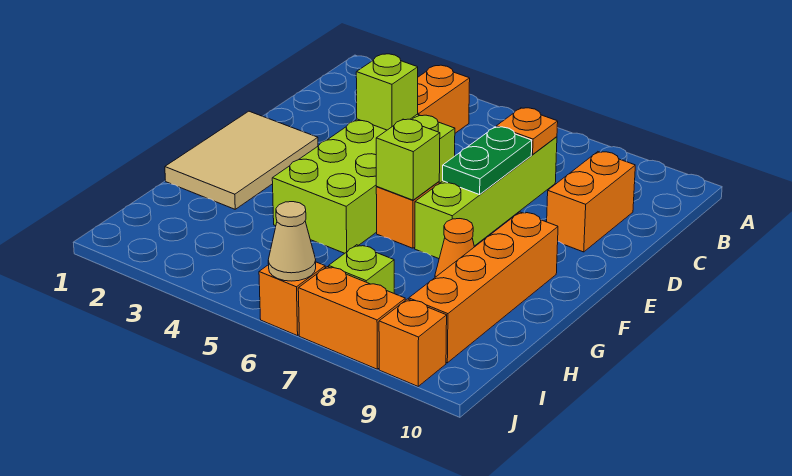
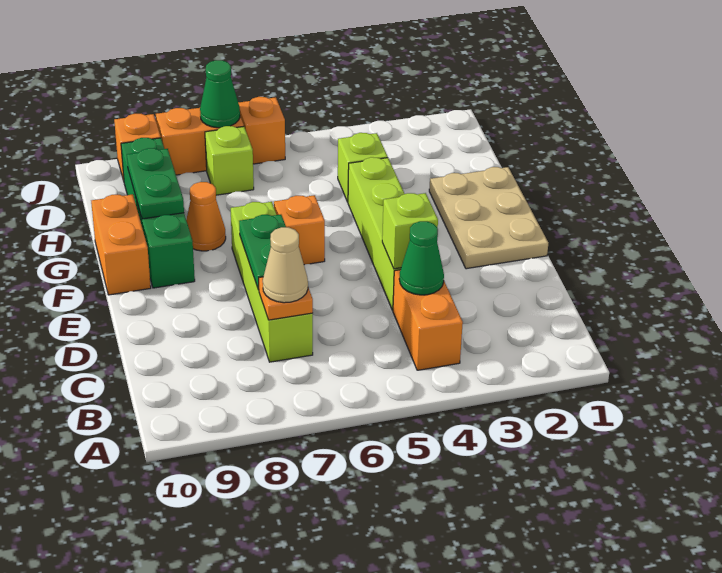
none -> green 1x1 cone [399,221,444,295]
orange 1x2 brick [547,152,635,252] -> orange 1x2 brick moved to [91,194,151,295]
lime 2x4 brick [272,114,455,253] -> lime 1x4 brick [348,157,404,310]
tan 2x3 tile [165,111,318,209] -> tan 2x3 plate [429,167,548,269]
lime 1x1 brick [376,119,440,200] -> lime 1x1 brick moved to [338,133,388,202]
orange 1x4 brick [409,212,558,363] -> green 1x4 brick [121,138,195,288]
none -> green 1x2 plate [127,148,184,219]
tan 1x1 cone [268,202,316,281] -> tan 1x1 cone moved to [263,227,308,303]
none -> green 1x1 cone [200,60,240,128]

